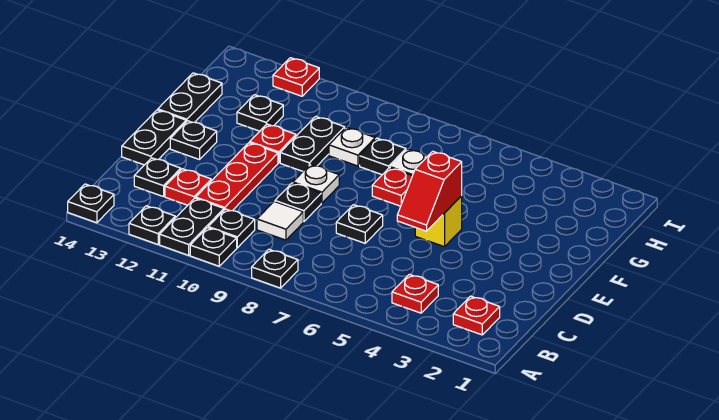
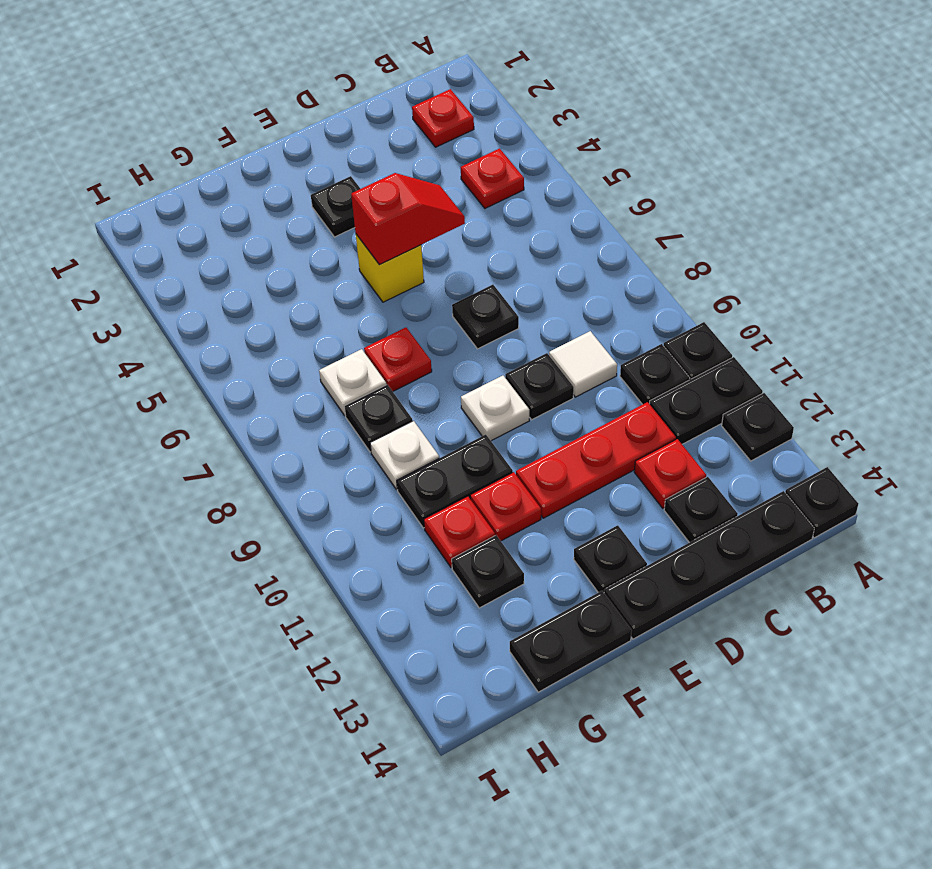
black 1x1 plate [252,249,298,288] -> black 1x1 plate moved to [311,176,360,237]
black 1x2 plate [122,110,186,165] -> black 1x4 plate [604,491,814,639]
red 1x1 plate [273,58,319,96] -> red 1x1 plate moved to [424,496,495,567]

